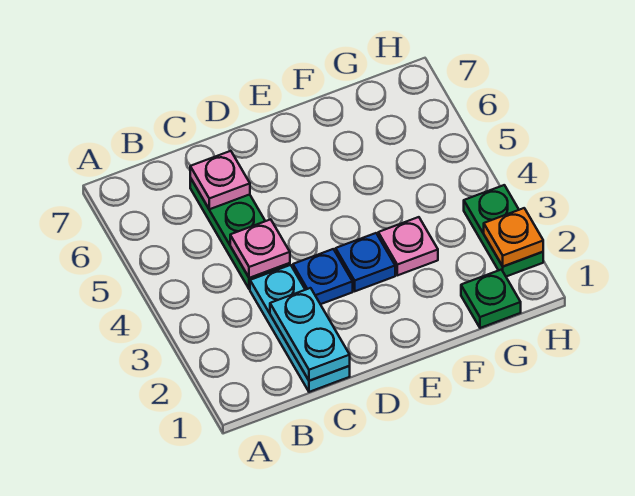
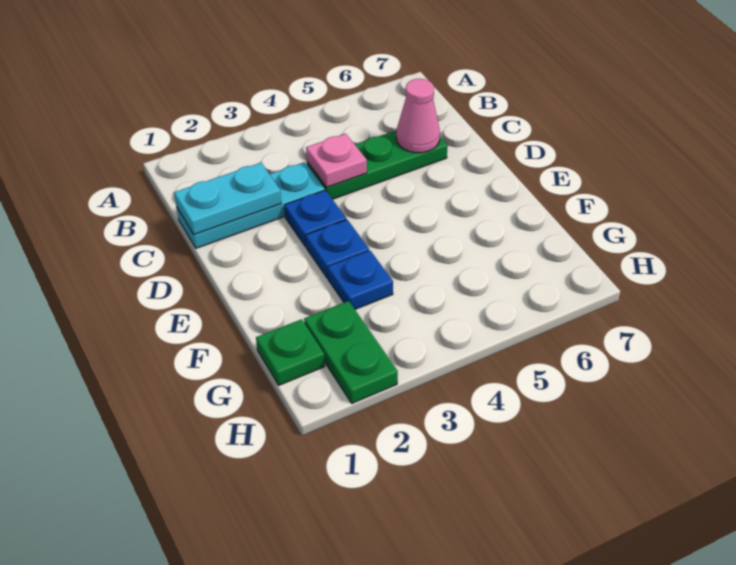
pink 1x1 plate [190,151,250,209] -> pink 1x1 cone [396,79,440,153]
pink 1x1 plate [378,217,438,275] -> blue 1x1 plate [328,251,393,309]
green 1x2 plate [464,185,543,277] -> green 1x2 plate turned to [304,301,398,403]
orange 1x1 plate [484,208,543,266] -> none

